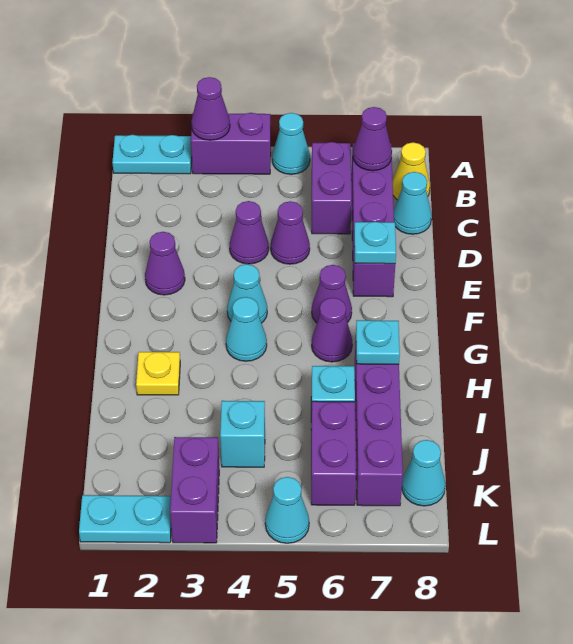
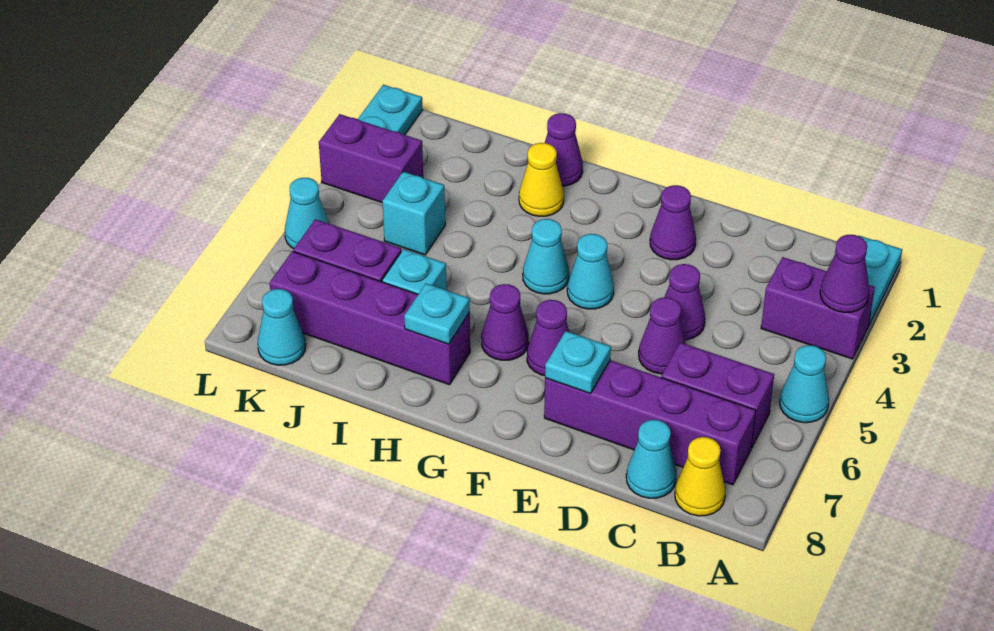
purple 1x2 brick [191,113,271,174] -> purple 1x2 brick turned to [761,257,875,359]
purple 1x1 cone [353,107,392,171] -> purple 1x1 cone moved to [545,113,583,186]
yellow 1x1 plate [136,352,180,395] -> yellow 1x1 cone [519,143,564,216]

